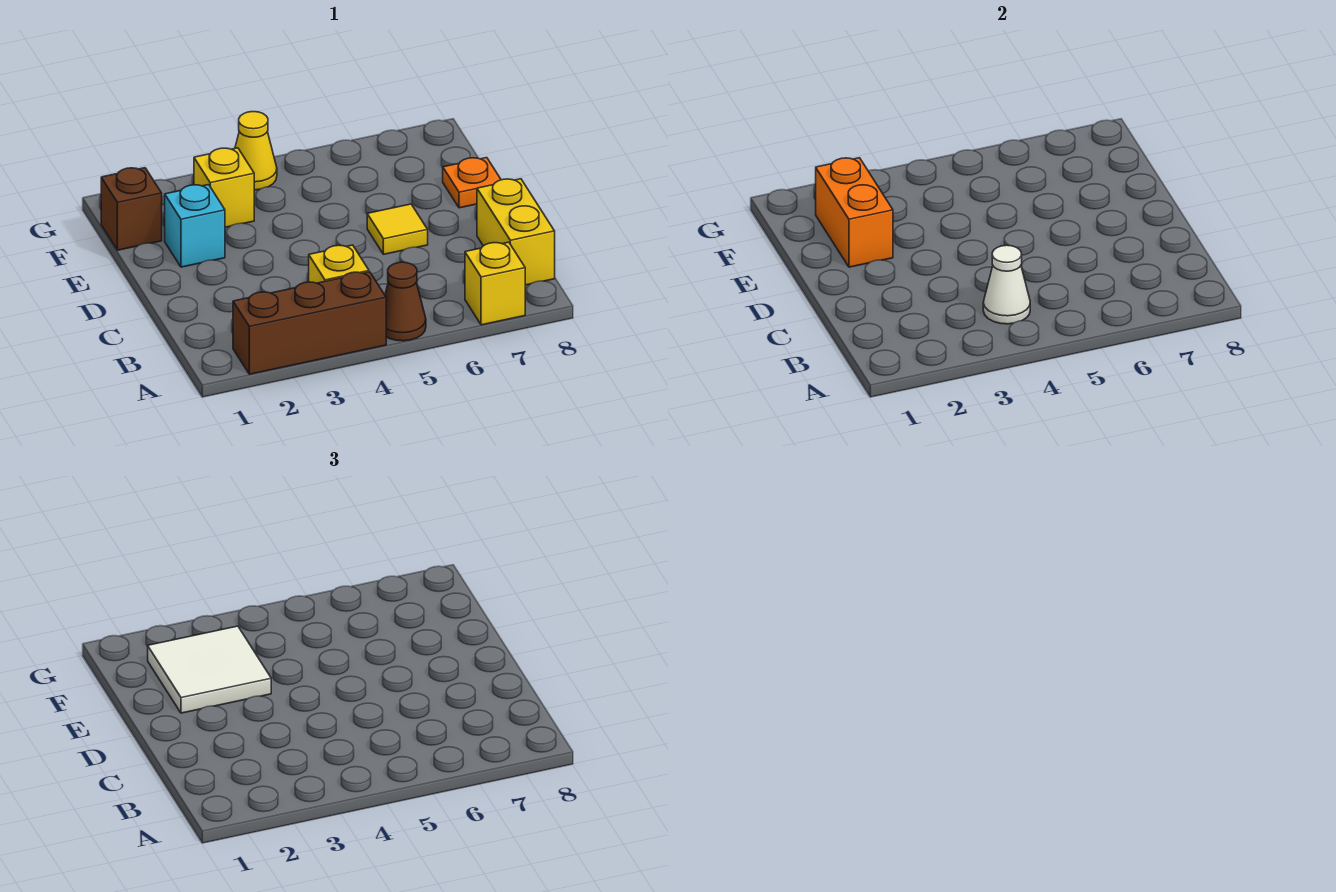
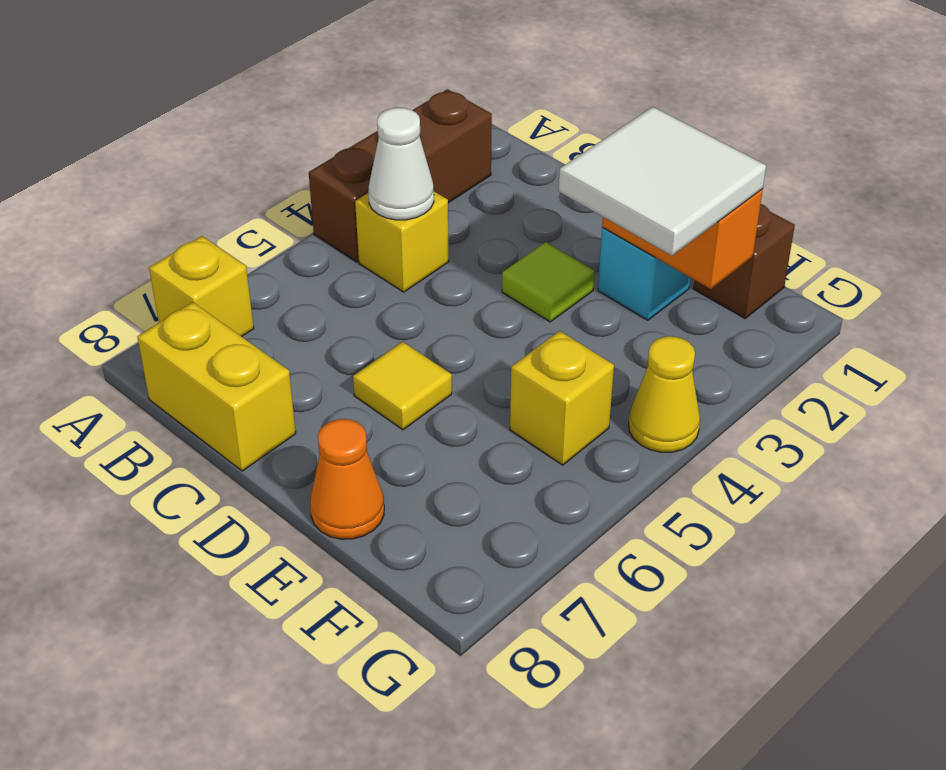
brown 1x1 cone [385,262,426,341] -> none
none -> lime 1x1 tile [502,242,594,322]
orange 1x1 plate [443,158,501,208] -> orange 1x1 cone [310,419,384,539]
yellow 1x1 brick [194,148,254,227] -> yellow 1x1 brick moved to [510,331,614,465]

